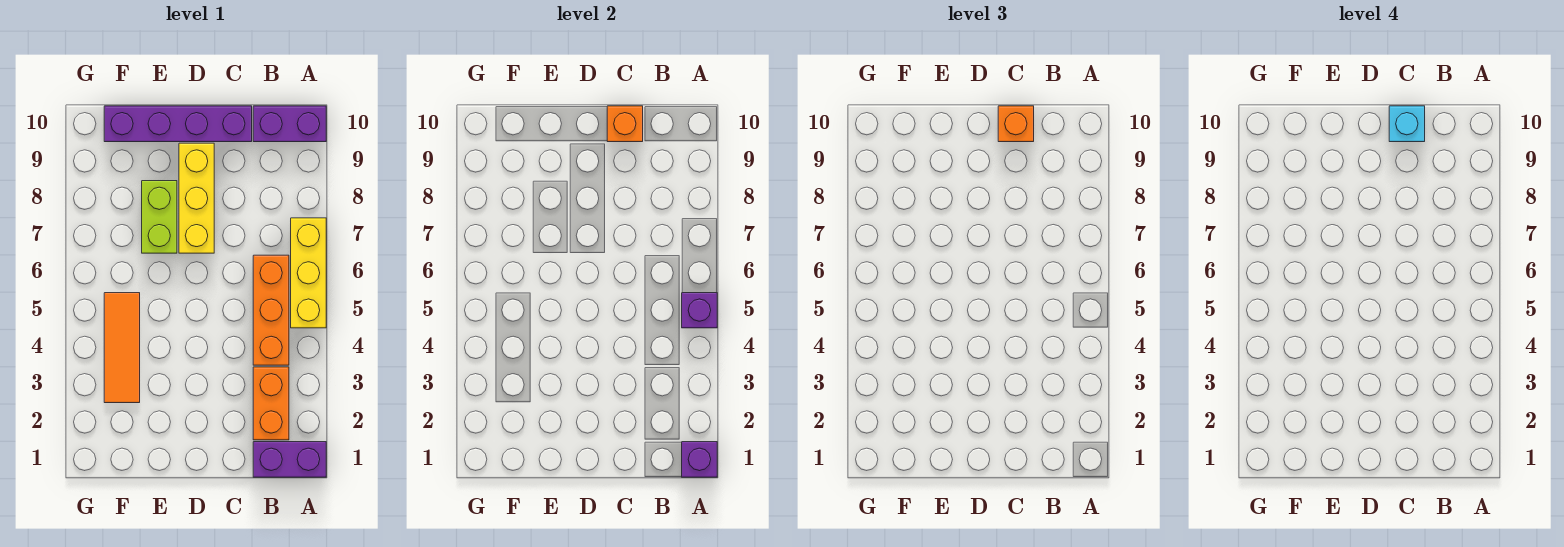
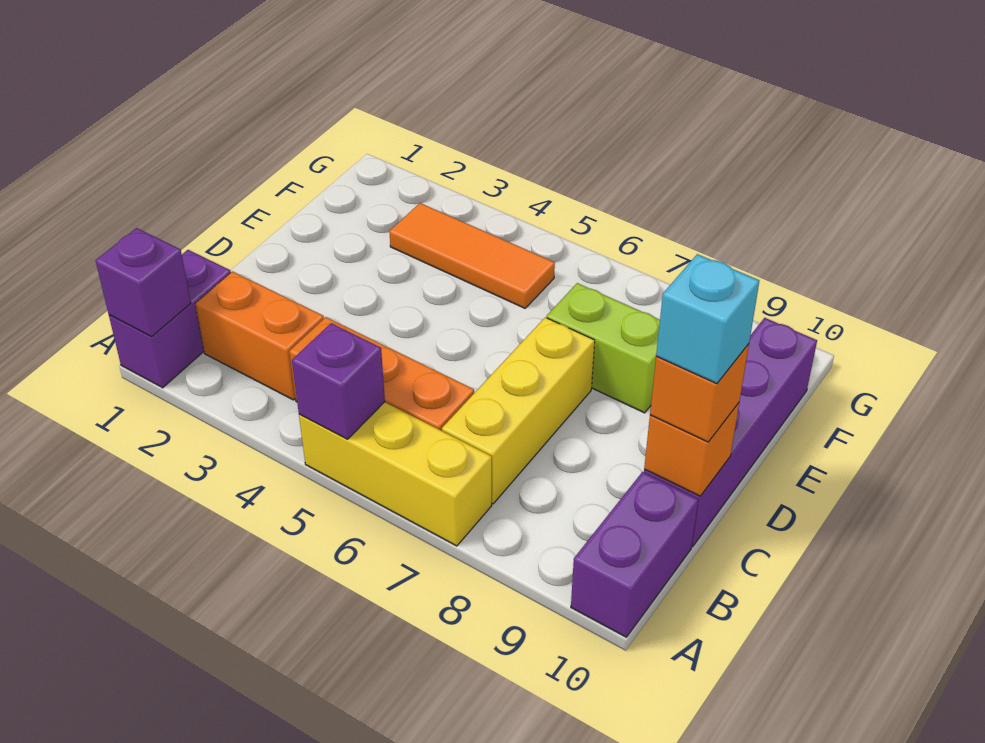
yellow 1x3 brick [179,143,214,253] -> yellow 1x3 brick turned to [442,317,595,504]

